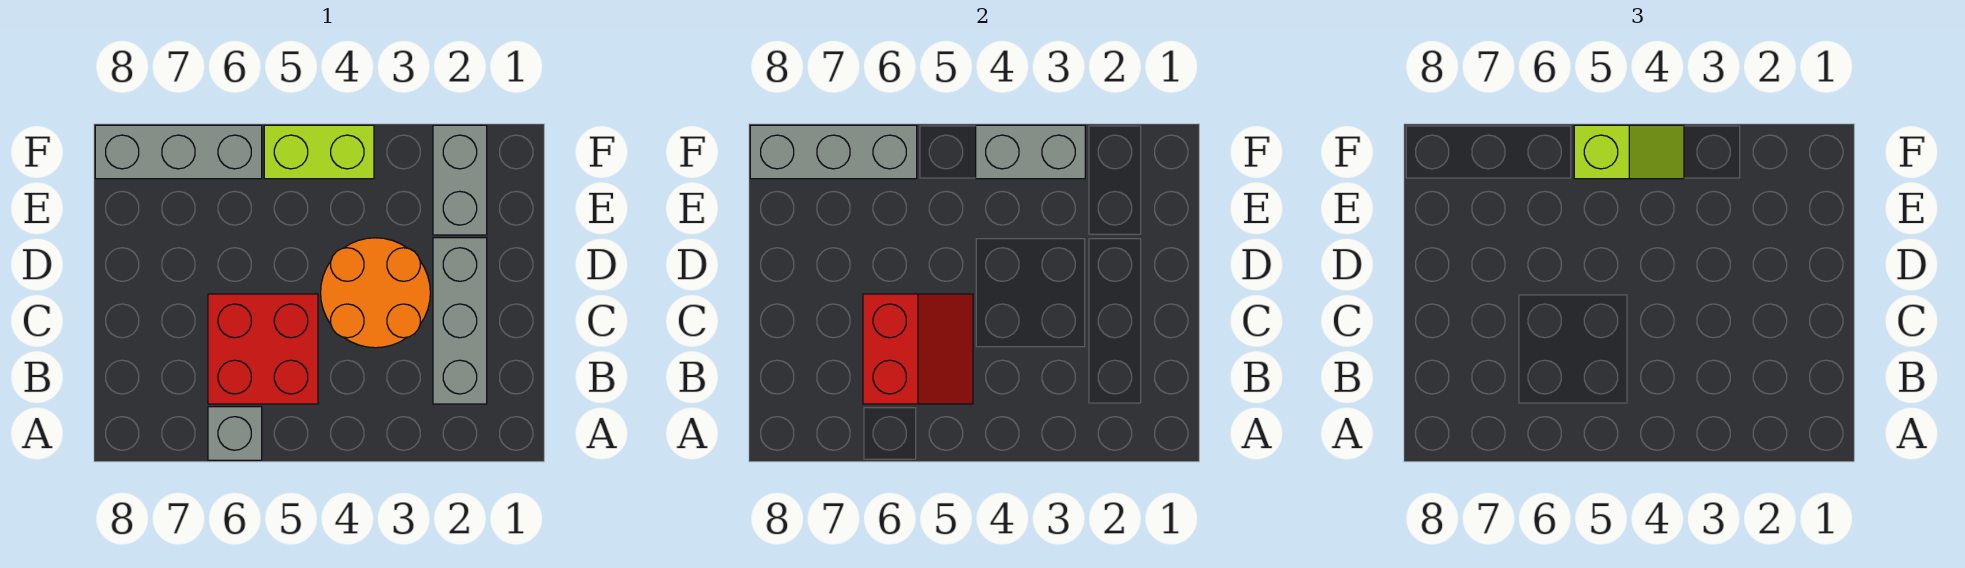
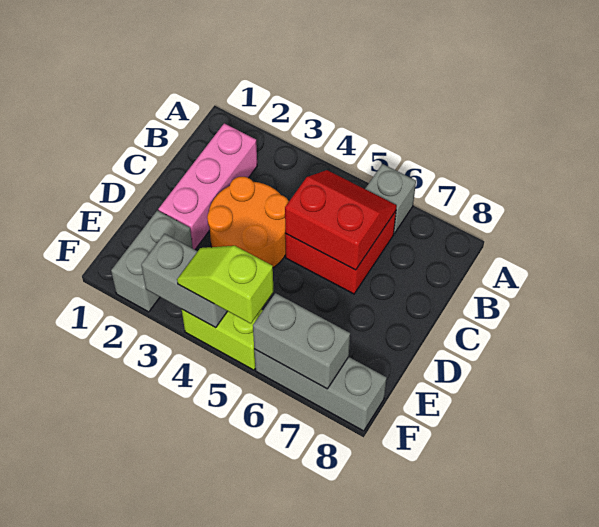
grey 1x3 brick [433,238,487,404] -> pink 1x3 brick [158,123,257,250]
red 2x2 slope [863,294,973,404] -> red 2x2 slope turned to [285,170,397,270]
grey 1x3 brick [750,125,917,179] -> grey 1x2 brick [253,293,350,389]

